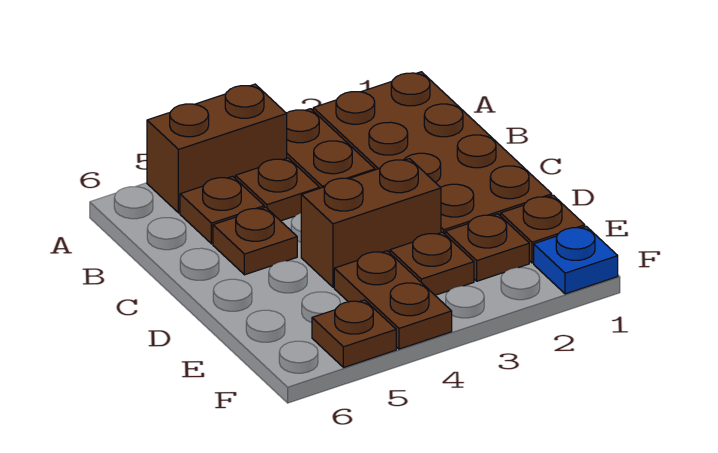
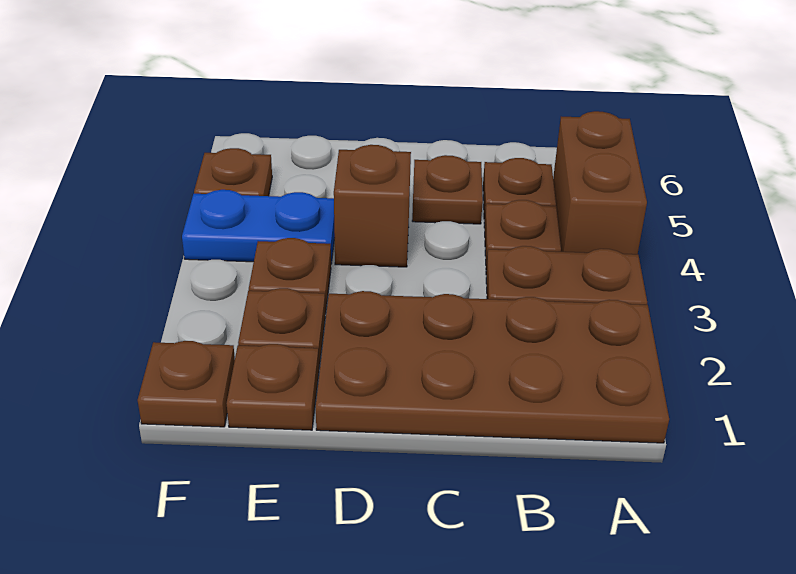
brown 1x2 brick [301,159,441,287] -> brown 1x1 brick [334,145,411,267]
brown 1x2 plate [334,251,452,349] -> blue 1x2 plate [182,190,335,264]
blue 1x1 plate [534,226,618,294] -> brown 1x1 plate [138,341,235,427]

